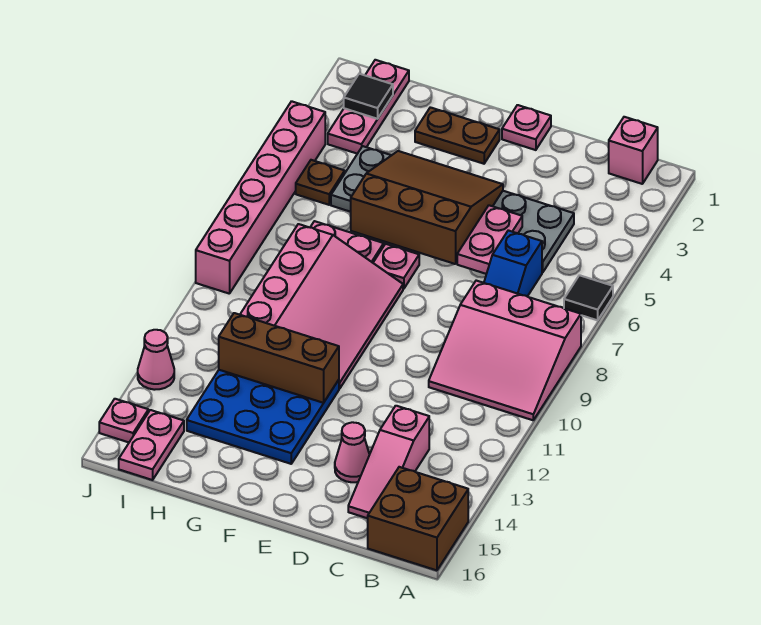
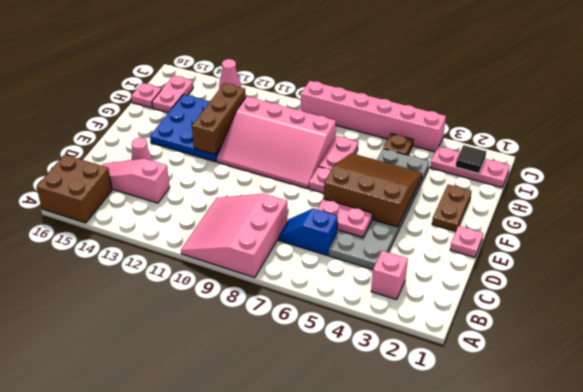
black 1x1 tile [564,275,613,320] -> none
pink 1x1 brick [609,117,658,184] -> pink 1x1 brick moved to [371,251,408,300]
brown 3x3 slope [351,151,503,264] -> brown 3x3 slope turned to [324,153,422,227]
pink 1x2 plate [119,410,184,480] -> pink 1x2 plate turned to [152,76,193,113]
pink 1x1 plate [99,399,148,442] -> pink 1x1 plate moved to [131,83,162,108]

